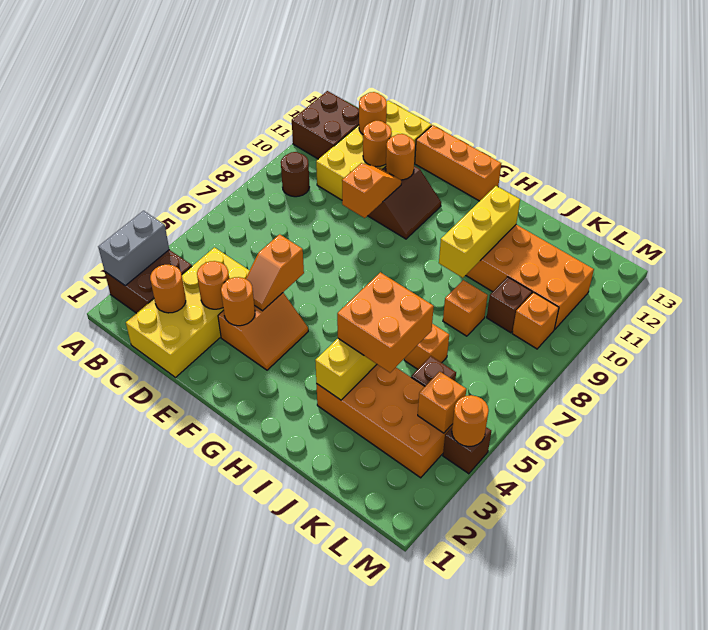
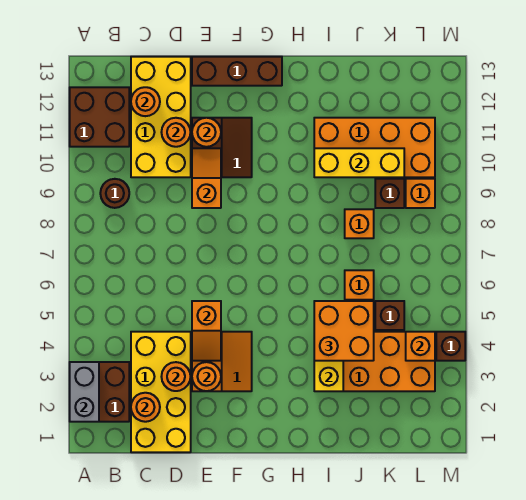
orange 1x3 brick [415,125,501,201] -> brown 1x3 brick [192,57,282,86]
yellow 1x3 brick [439,186,520,278] -> yellow 1x3 brick turned to [314,148,404,177]
orange 1x1 round brick [452,395,489,446] -> none

